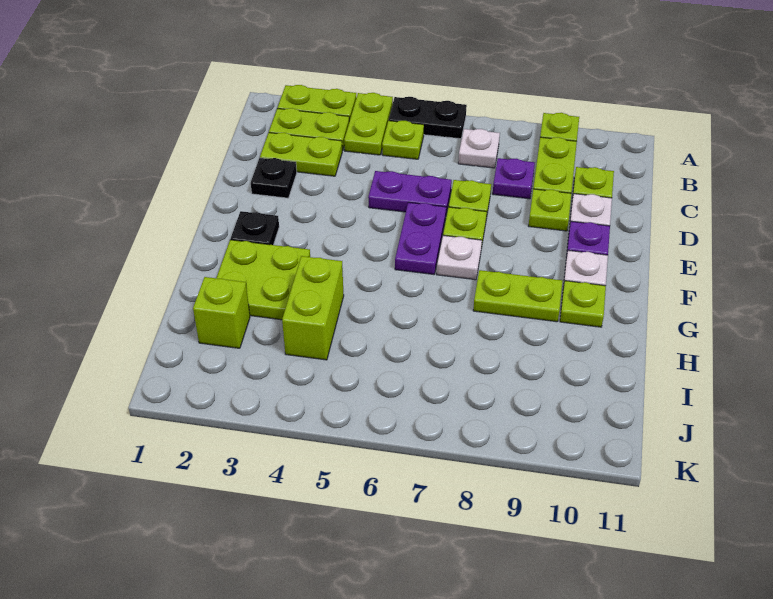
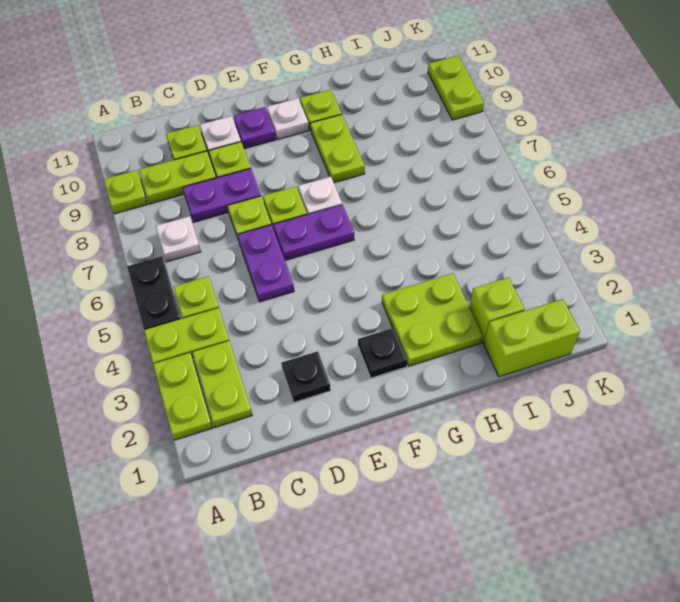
lime 1x2 plate [260,133,342,176] -> lime 1x2 plate moved to [428,56,484,120]
purple 1x1 plate [493,158,535,199] -> purple 1x2 plate [183,169,261,222]
lime 1x2 brick [282,256,344,360] -> lime 1x2 brick moved to [484,299,580,377]

